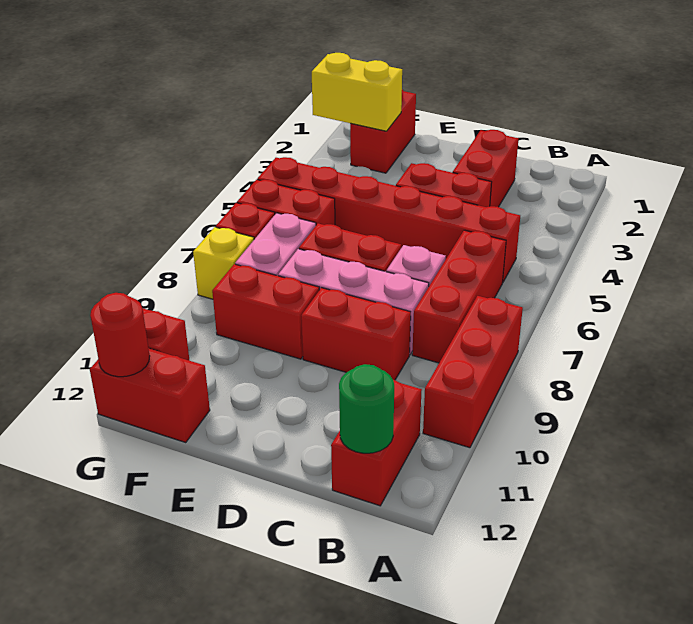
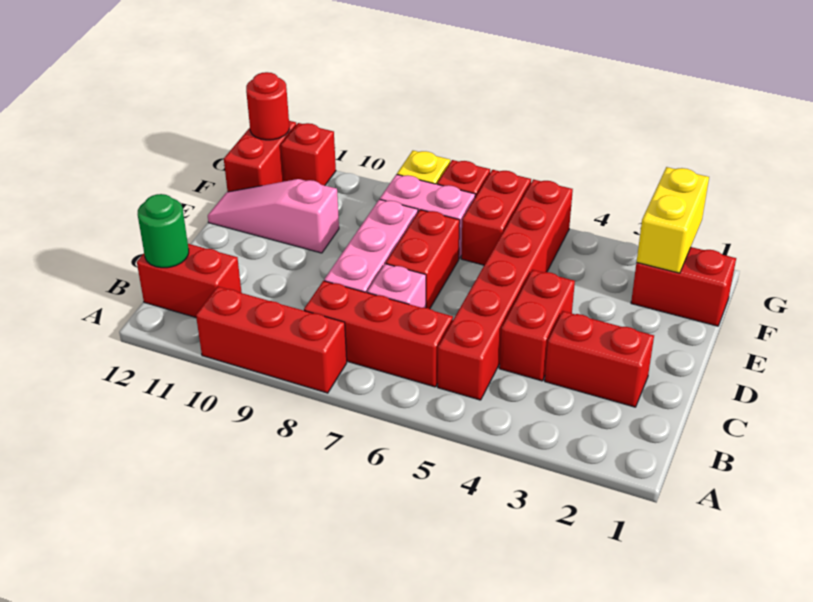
red 1x2 brick [301,288,411,380] -> none
red 1x2 brick [212,264,319,359] -> none
none -> pink 1x3 slope [208,179,339,253]

